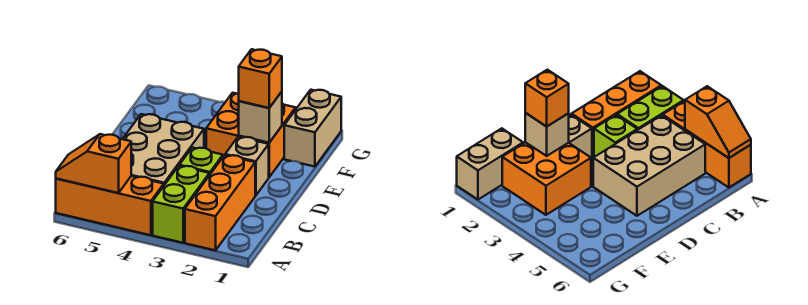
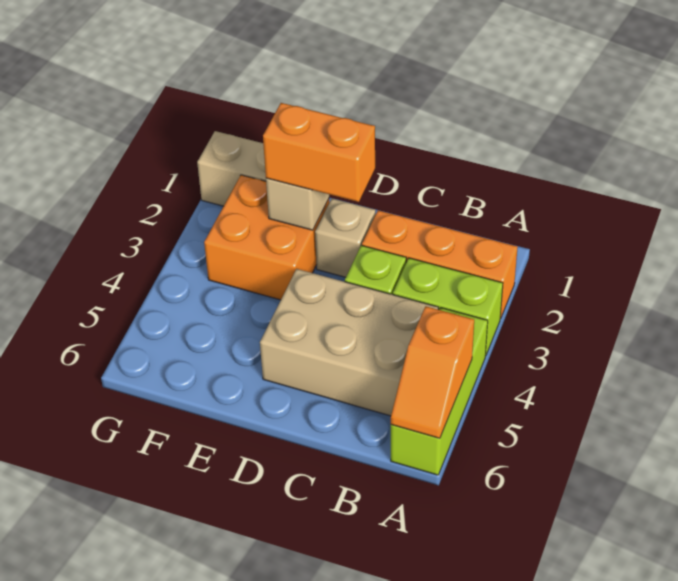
orange 1x3 brick [56,176,164,235] -> lime 1x3 brick [391,308,488,475]
orange 1x1 brick [239,49,282,108] -> orange 1x2 brick [263,103,375,202]

